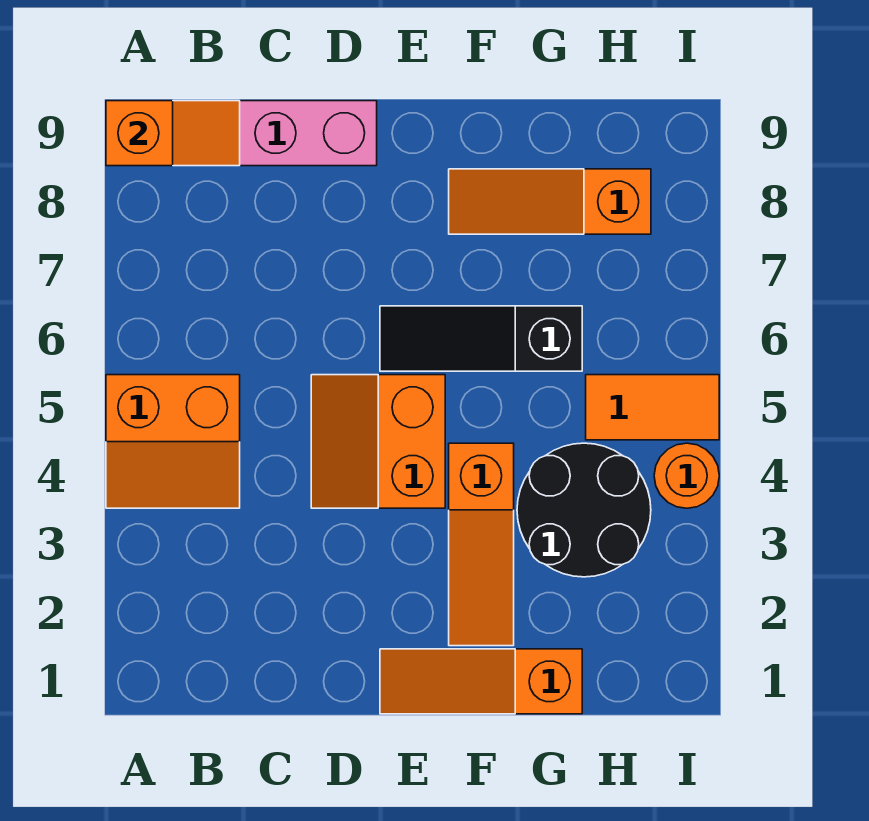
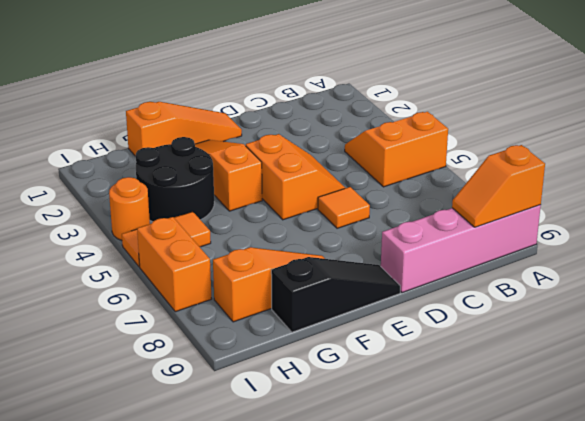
none -> orange 1x1 tile [318,187,370,228]
black 1x3 slope [380,306,582,371] -> black 1x3 slope moved to [271,257,400,332]
none -> orange 1x2 brick [137,217,211,312]

